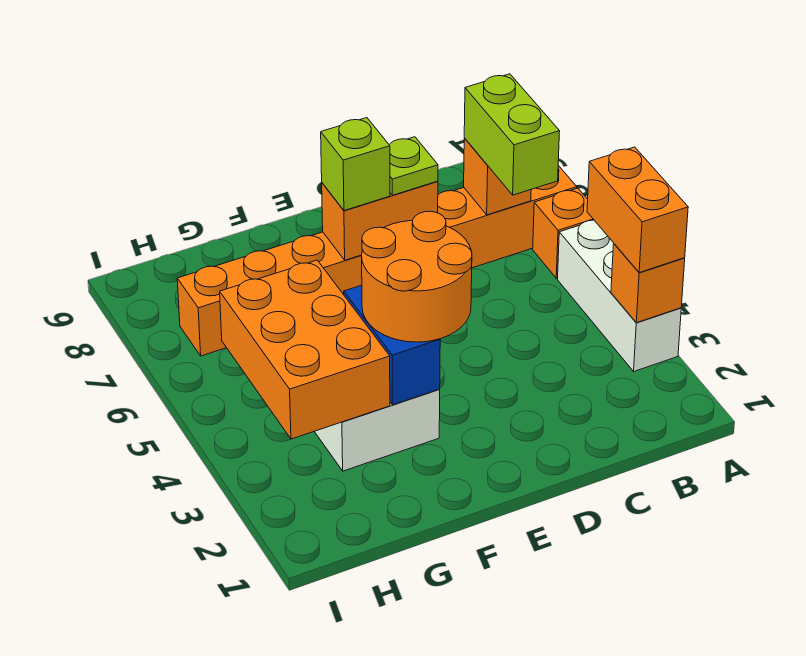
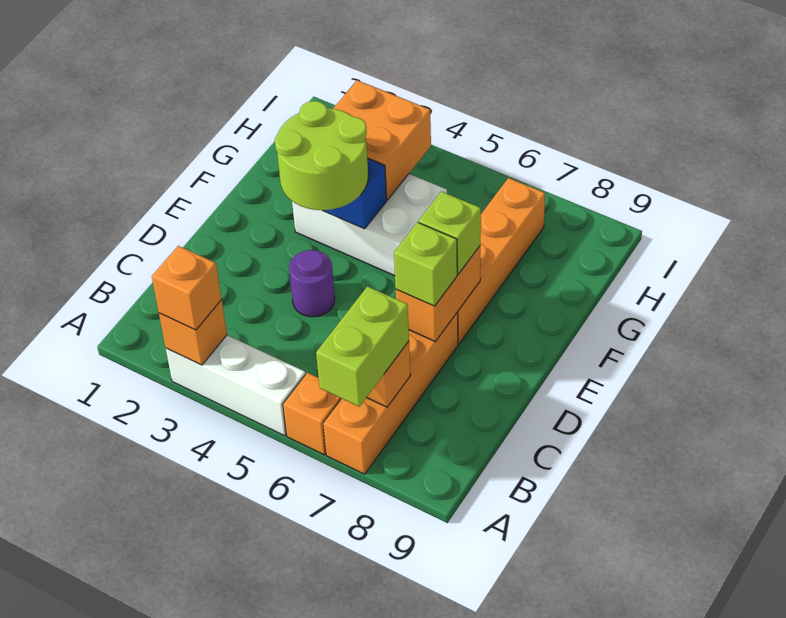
orange 1x2 brick [587,147,688,273] -> orange 1x1 brick [152,246,222,330]
lime 1x2 brick [464,74,560,195] -> lime 1x2 brick turned to [316,286,409,407]
none -> purple 1x1 round brick [289,250,335,317]
lime 1x1 plate [389,137,438,195] -> lime 1x1 brick [394,222,457,306]
orange 2x2 round brick [362,211,472,342] -> lime 2x2 round brick [275,101,368,210]
orange 2x3 brick [220,260,390,439] -> orange 2x2 brick [333,80,431,200]

